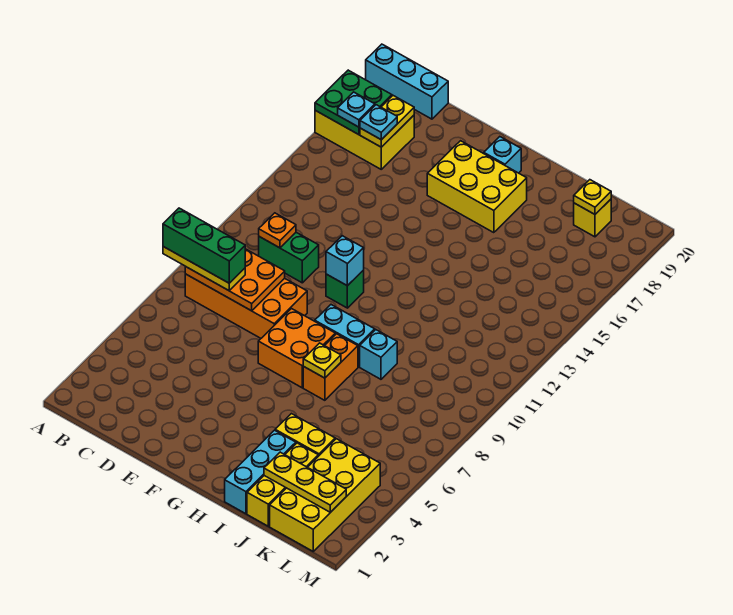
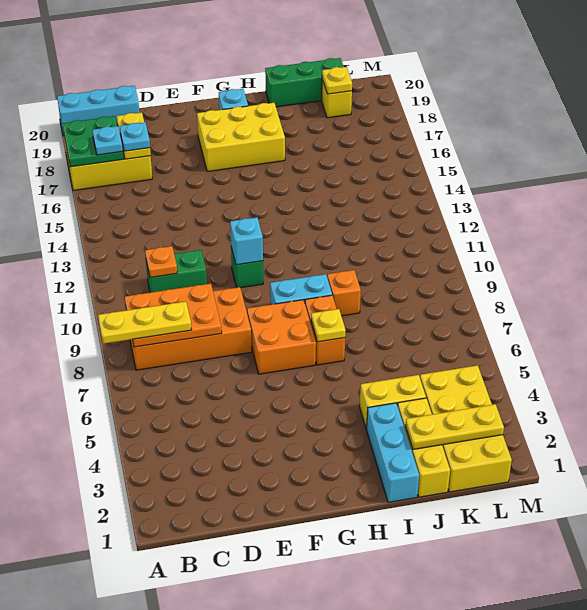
green 1x3 brick [163,208,245,283] -> green 1x3 brick moved to [265,58,344,107]
cyan 1x1 brick [360,330,397,379] -> orange 1x1 brick [327,270,361,316]

